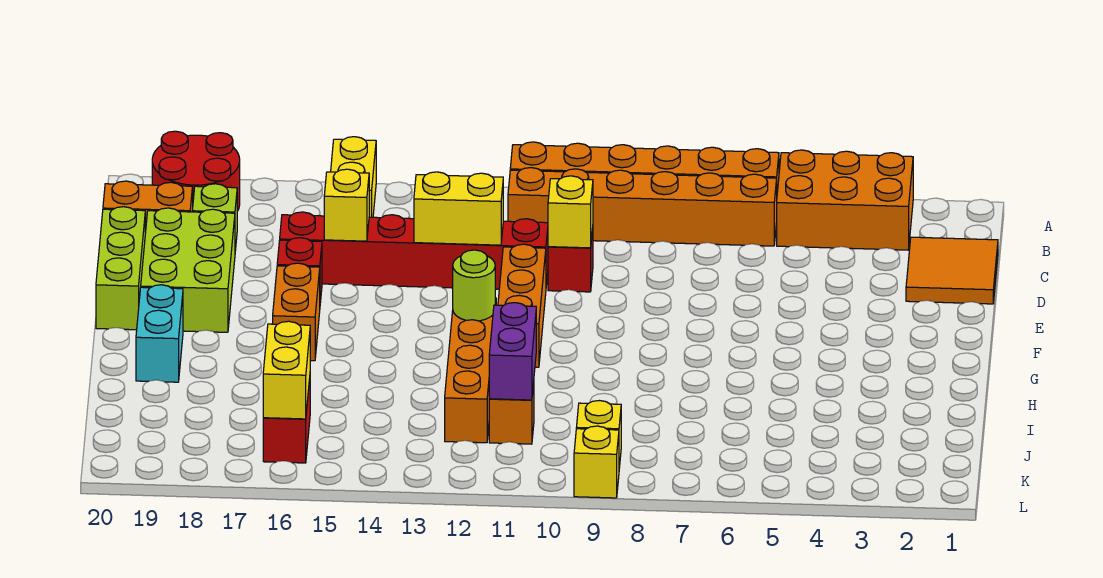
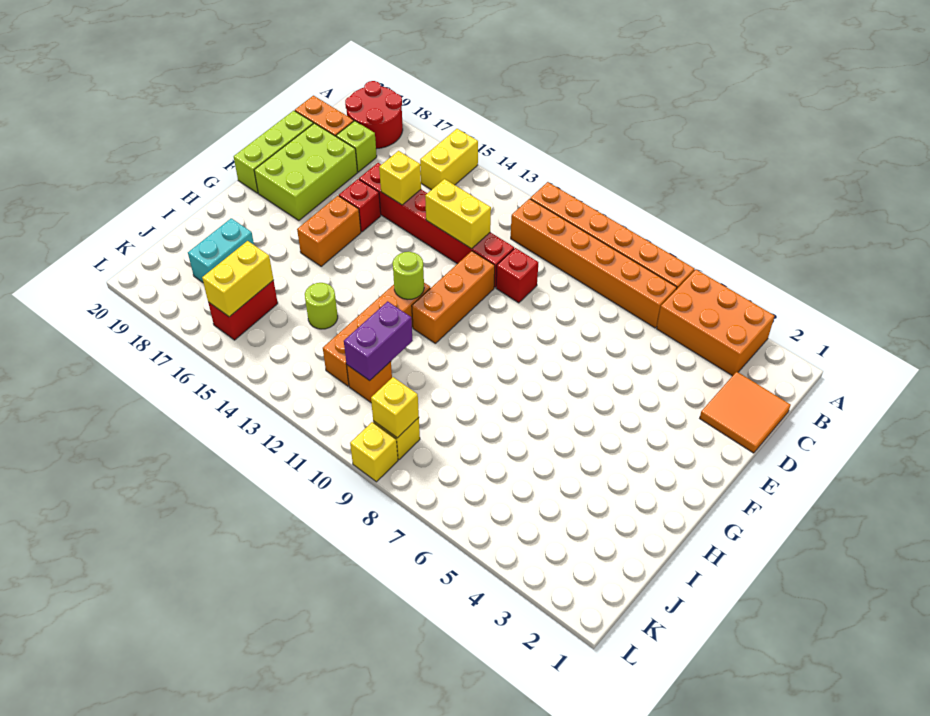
yellow 1x1 brick [548,176,593,248] -> yellow 1x1 brick moved to [371,377,419,438]
cyan 1x2 brick [136,285,183,382] -> cyan 1x2 brick moved to [188,218,254,282]
none -> lime 1x1 round brick [305,283,338,329]

